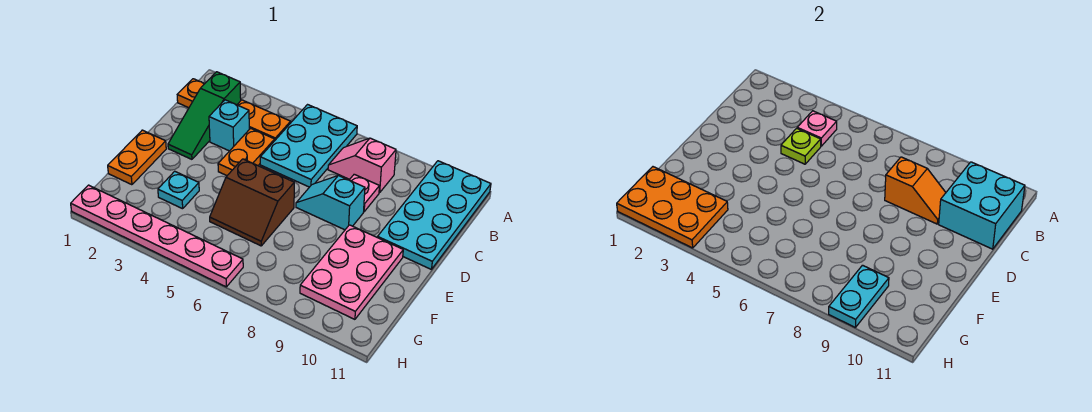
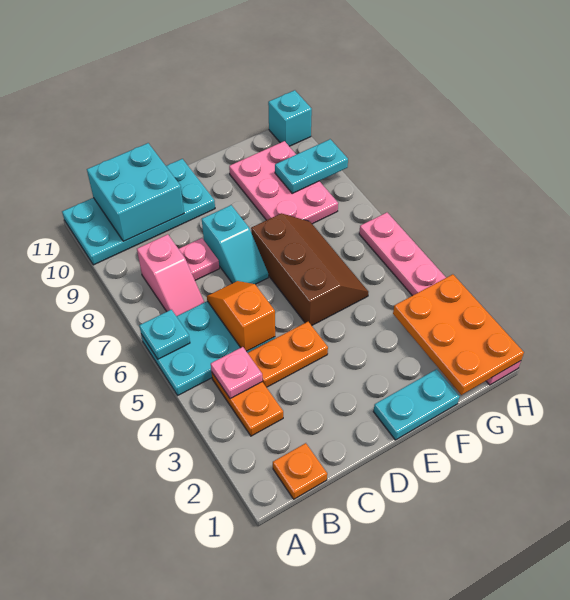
green 1x3 slope [168,72,241,159] -> none
cyan 1x1 brick [209,100,249,151] -> cyan 1x1 brick moved to [268,90,312,146]
lime 1x1 plate [781,128,821,164] -> none
orange 1x2 slope [885,157,946,224] -> orange 1x2 slope moved to [207,281,275,351]
orange 1x2 plate [108,130,166,185] -> cyan 1x2 plate [373,369,460,440]
brown 2x2 slope [210,159,294,246] -> brown 2x3 slope [251,213,368,326]
pink 2x3 plate [300,225,403,319] -> pink 2x3 plate turned to [229,141,338,224]
cyan 1x1 plate [158,171,199,209] -> cyan 1x1 plate moved to [139,310,190,359]

